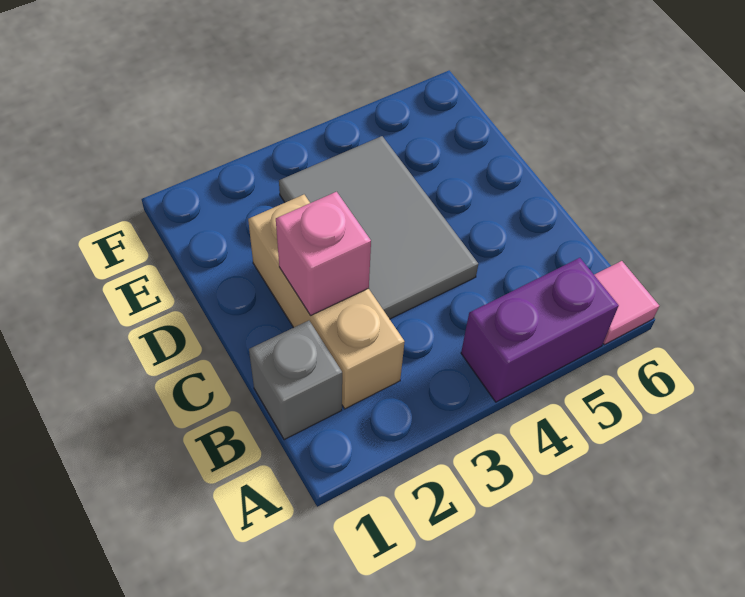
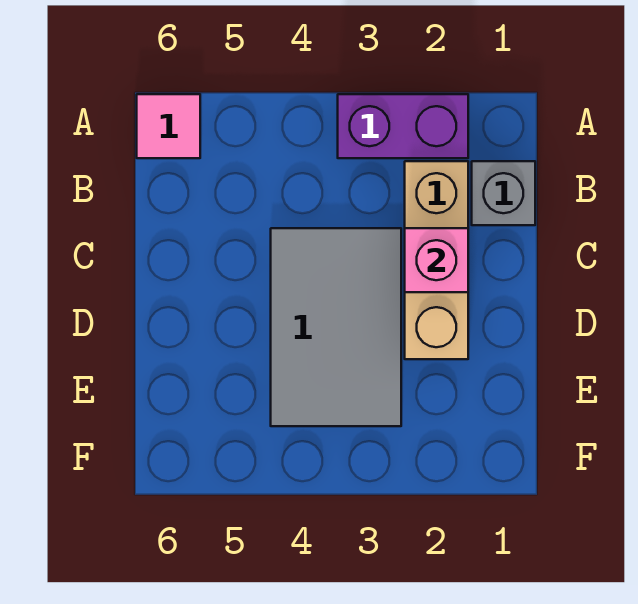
purple 1x2 brick [461,258,619,402] -> purple 1x2 brick moved to [338,94,468,158]

